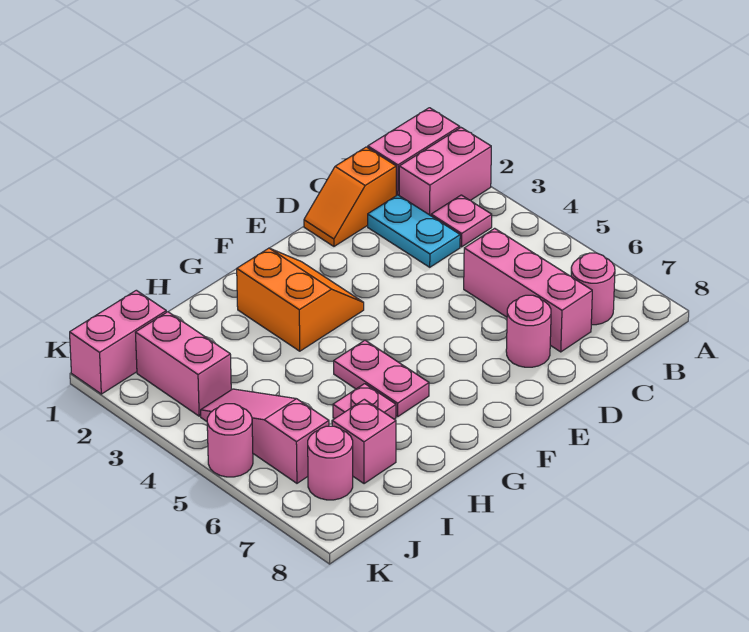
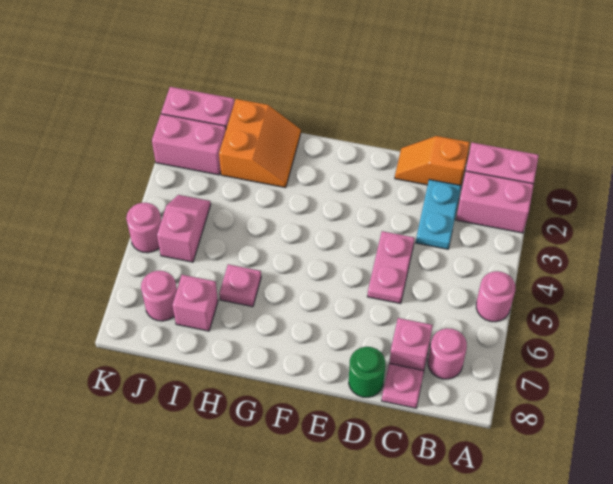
pink 1x1 plate [431,195,492,247] -> pink 1x1 plate moved to [382,364,424,408]
pink 1x3 brick [464,228,592,352] -> pink 1x1 brick [389,318,433,371]
pink 1x1 round brick [506,295,551,367] -> pink 1x1 round brick moved to [476,271,515,322]
none -> green 1x1 round brick [349,347,386,397]
orange 2x2 slope [237,248,364,351] -> orange 2x2 slope moved to [219,99,301,188]
pink 1x2 plate [334,340,429,417] -> pink 1x2 plate moved to [367,231,414,304]
pink 1x2 brick [135,312,231,416] -> pink 1x2 brick turned to [152,114,226,175]
pink 1x3 slope [201,389,329,483] -> pink 1x2 slope [157,195,211,262]

